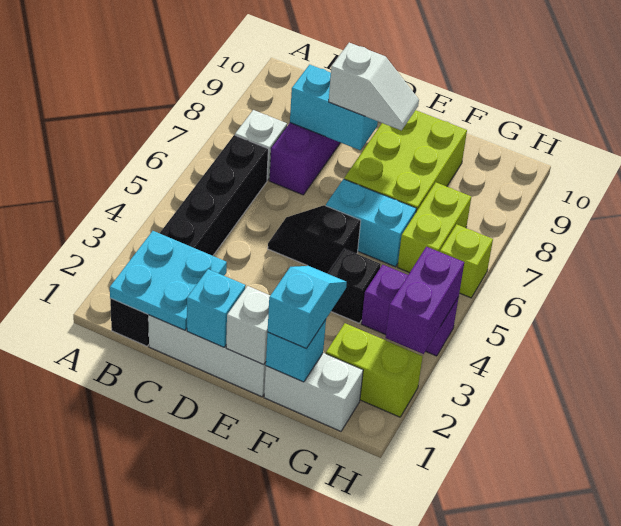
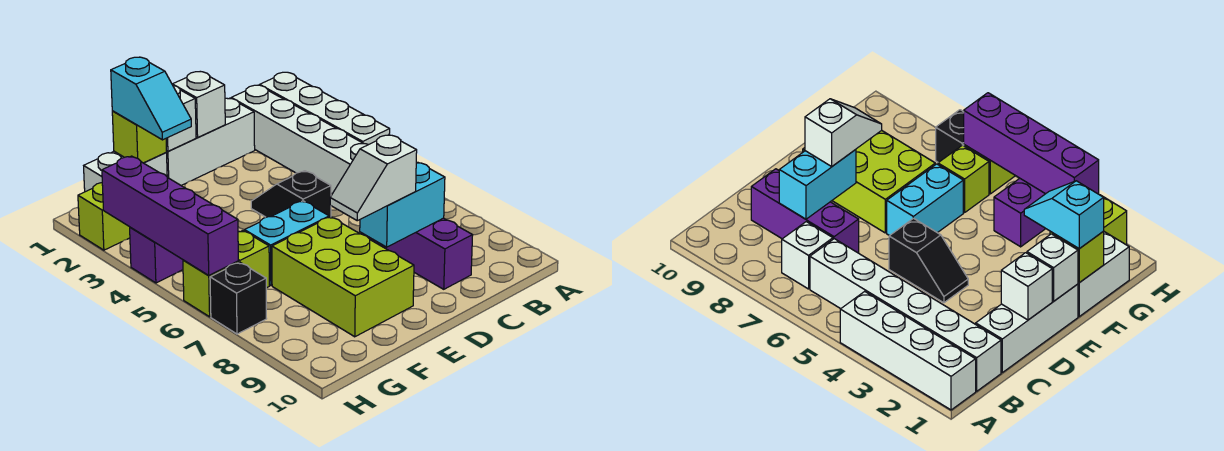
none -> white 1x4 brick [260,72,390,145]
black 1x6 brick [110,135,268,346] -> white 1x6 brick [231,85,368,194]
cyan 2x2 plate [110,231,227,330] -> none
cyan 1x1 brick [187,269,246,347] -> white 1x1 brick [172,72,225,137]
black 1x2 slope [268,205,361,273] -> black 1x2 slope turned to [251,171,331,217]
cyan 1x1 brick [266,320,326,382] -> lime 1x1 brick [112,111,167,163]
black 1x1 brick [327,249,381,323] -> black 1x1 brick moved to [210,262,267,334]
lime 1x2 brick [398,183,471,273] -> lime 1x1 brick [238,231,269,288]
purple 1x2 brick [385,247,464,354] -> purple 1x4 brick [102,156,238,275]

